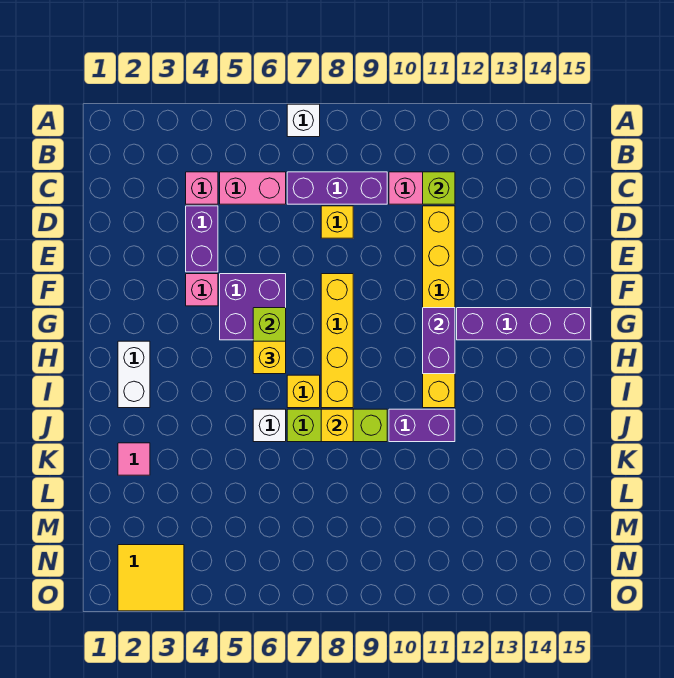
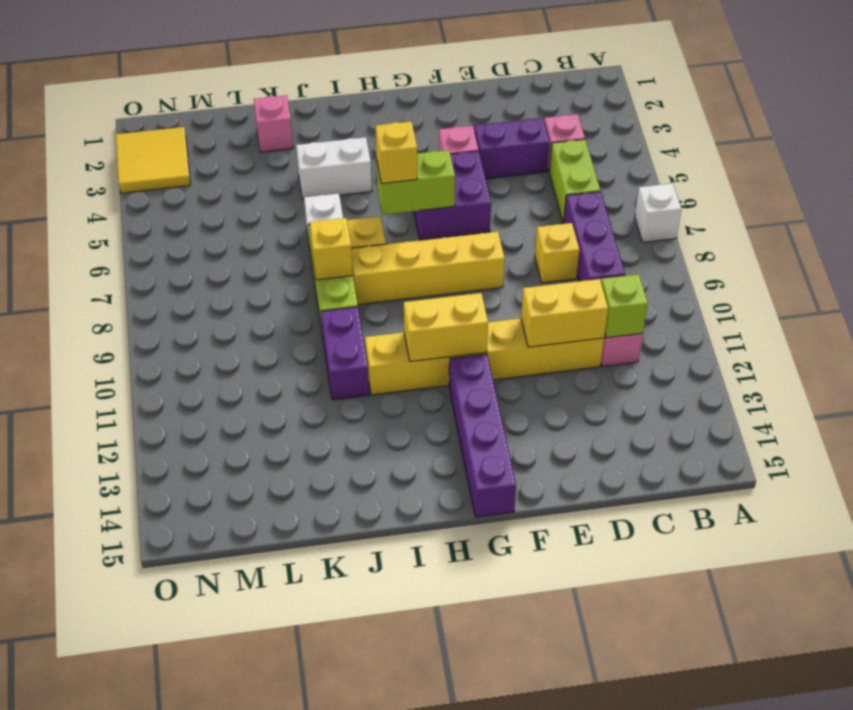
pink 1x2 brick [220,172,286,204] -> lime 1x2 brick [549,139,600,224]
none -> yellow 1x2 brick [521,279,608,347]
purple 1x2 brick [423,308,455,374] -> yellow 1x2 brick [404,293,488,362]
white 1x2 brick [118,341,150,408] -> white 1x2 brick moved to [296,137,372,199]
pink 1x1 tile [118,443,150,475] -> pink 1x1 brick [254,95,293,152]

